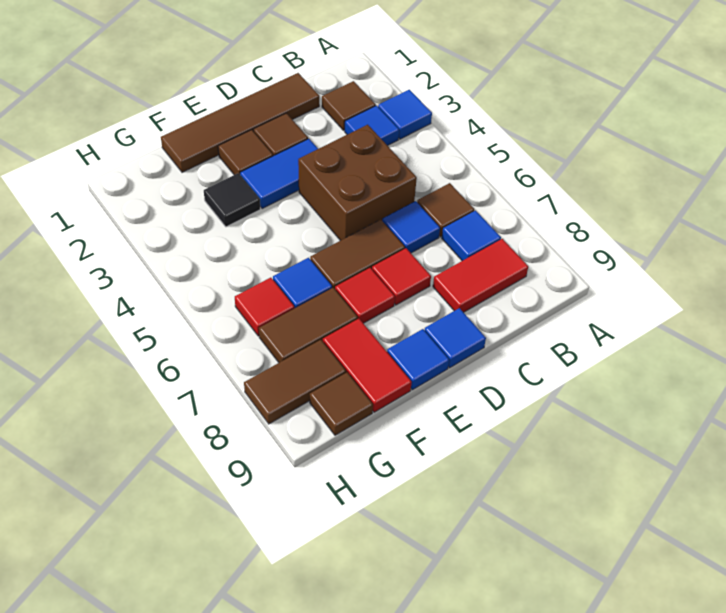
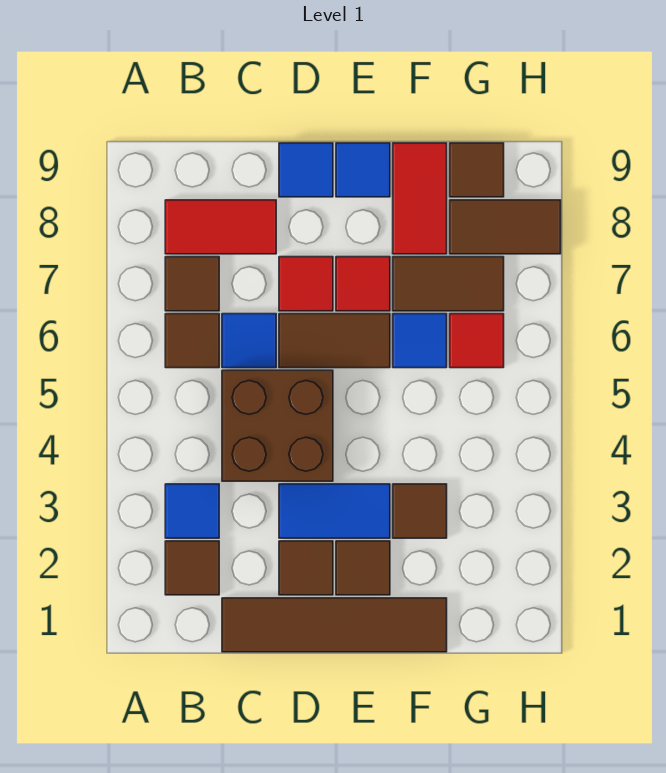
blue 1x1 tile [378,90,432,139] -> none
blue 1x1 tile [442,210,501,261] -> brown 1x1 tile [165,257,219,311]
black 1x1 tile [204,173,260,227] -> brown 1x1 tile [393,484,447,538]

